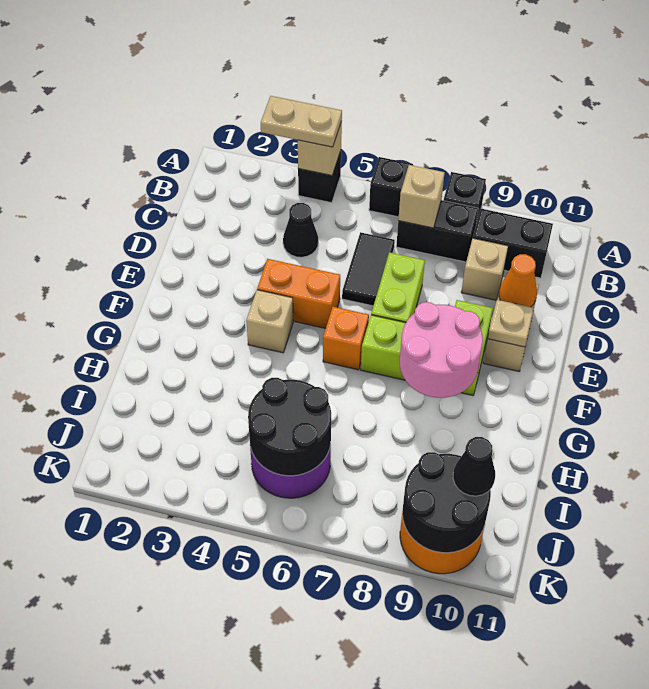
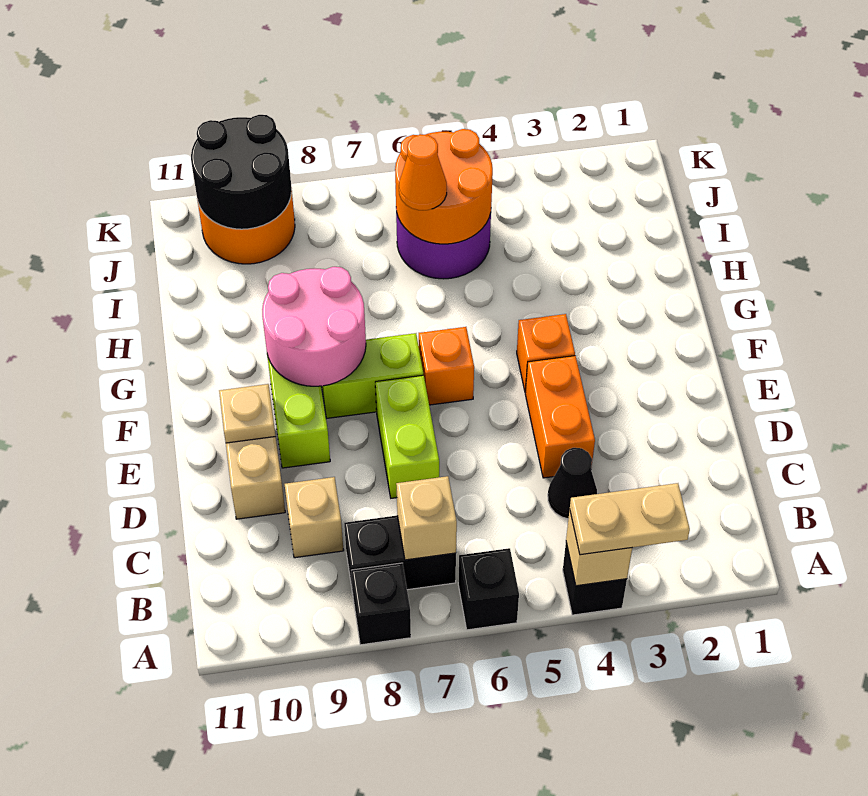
black 1x2 brick [473,209,553,278] -> none
black 1x2 tile [342,232,395,306] -> none
orange 1x1 cone [499,254,537,307] -> orange 1x1 cone moved to [399,134,447,210]
orange 1x2 brick [257,259,340,328] -> orange 1x2 brick turned to [525,356,595,478]
tan 1x1 brick [246,290,293,353] -> orange 1x1 brick [517,314,575,392]
black 2x2 round brick [248,378,331,476] -> orange 2x2 round brick [395,129,493,244]
black 1x1 cone [453,437,495,496] -> none

